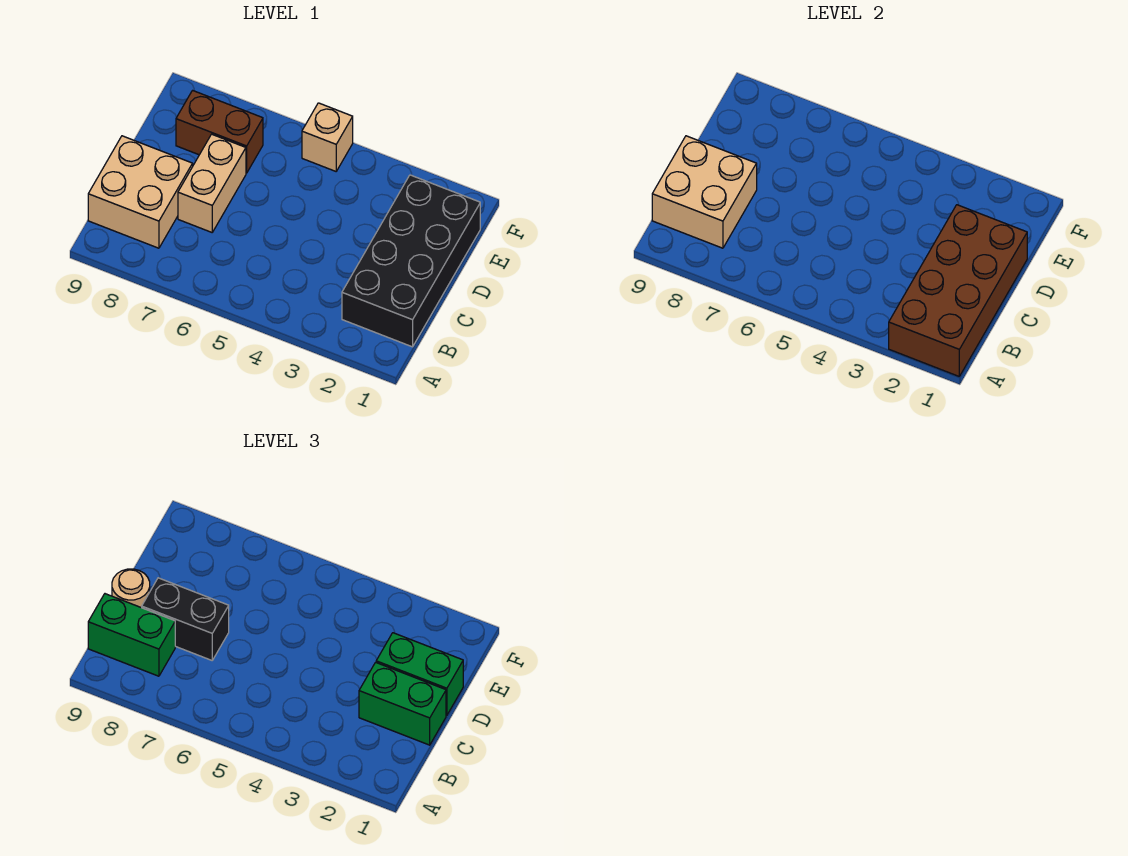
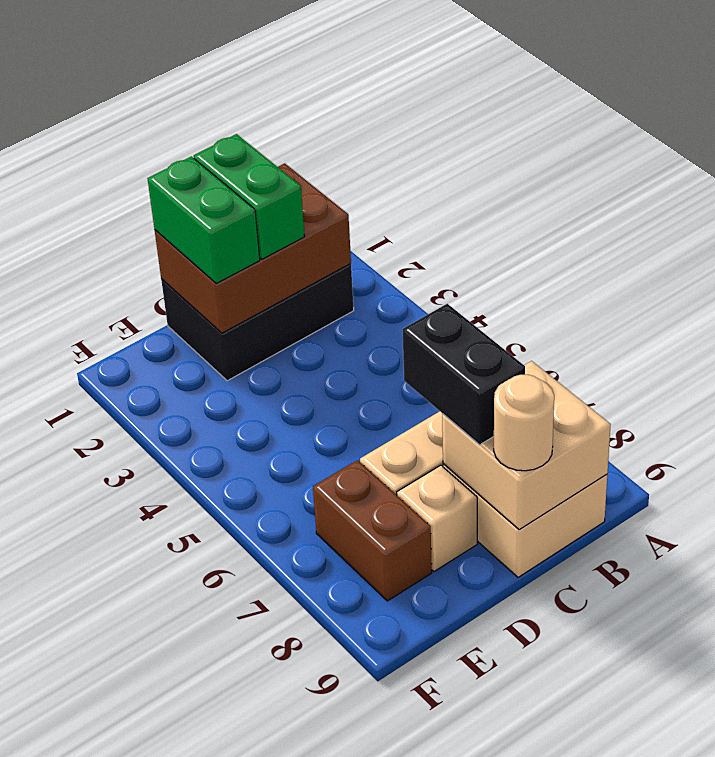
brown 2x4 brick [889,205,1027,376] -> brown 2x3 brick [155,163,351,333]
black 2x4 brick [342,175,480,347] -> black 2x3 brick [161,264,354,381]
green 1x2 brick [88,594,175,676] -> none
tan 1x1 brick [302,103,353,171] -> tan 1x1 brick moved to [397,465,477,571]

